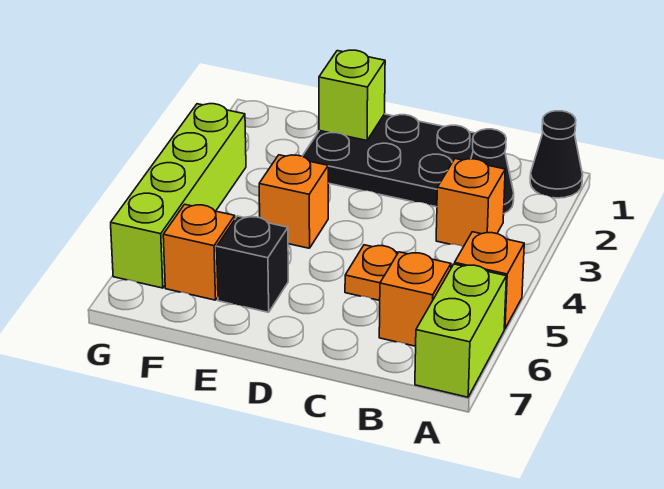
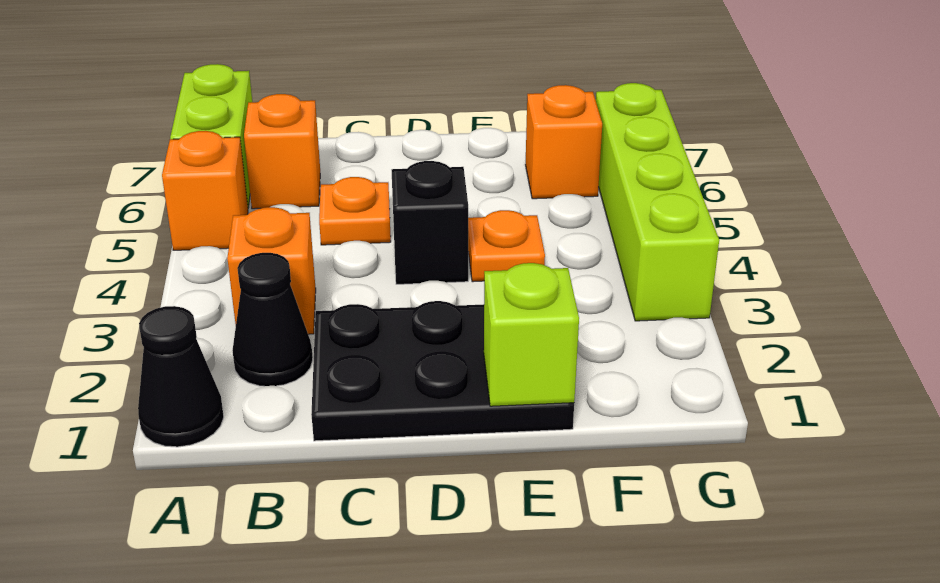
orange 1x1 brick [259,155,328,248] -> orange 1x1 plate [468,210,545,282]
black 1x1 brick [217,216,288,312] -> black 1x1 brick moved to [392,161,468,284]

